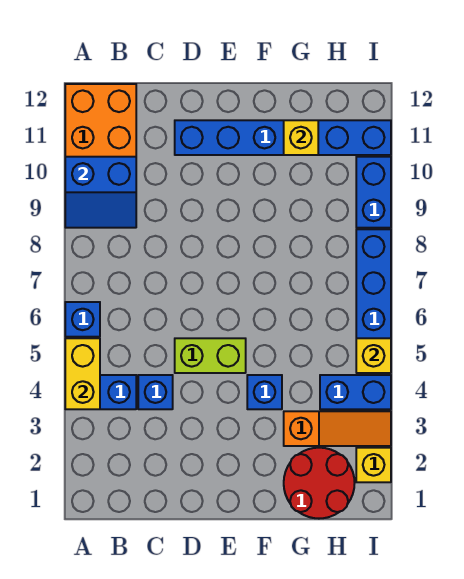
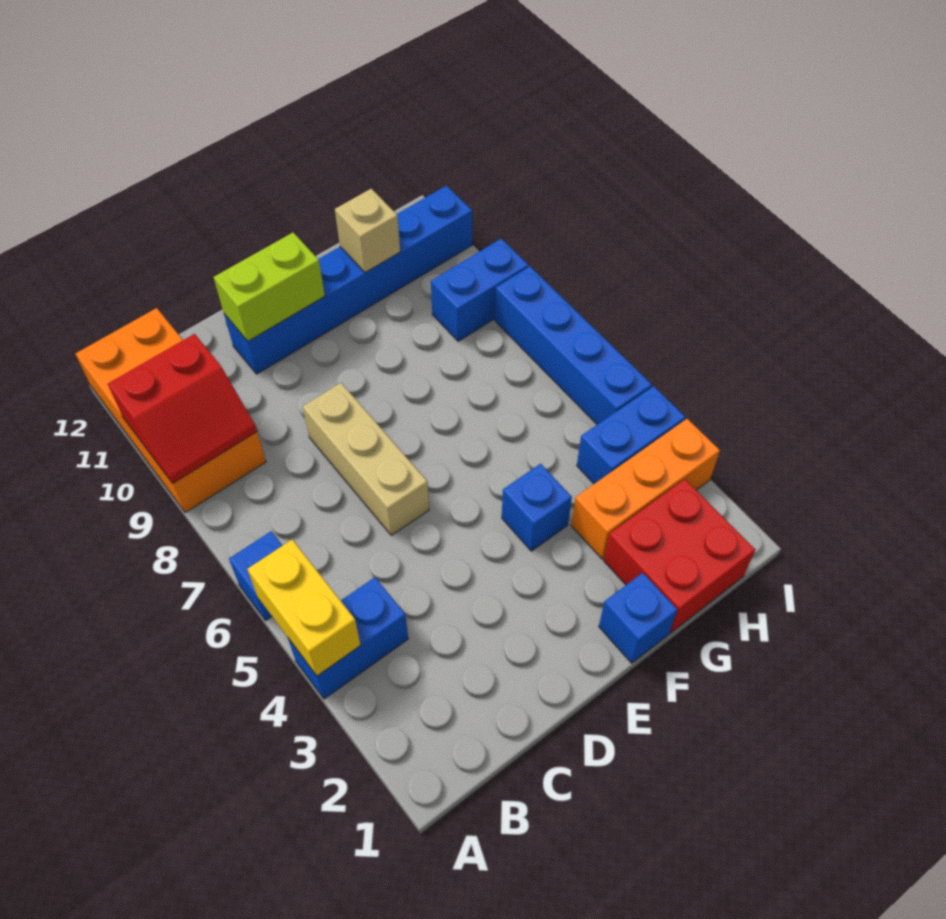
blue 2x2 slope [65,157,136,228] -> red 2x2 slope [108,334,257,483]
blue 1x1 brick [138,375,173,409] -> blue 1x1 brick moved to [599,573,678,663]
lime 1x2 brick [175,338,246,373] -> lime 1x2 brick moved to [214,232,325,341]
none -> tan 1x3 brick [303,383,429,535]
red 2x2 round brick [284,448,355,519] -> red 2x2 brick [604,479,755,633]
orange 1x3 slope [284,411,391,446] -> orange 1x3 brick [571,419,720,559]
yellow 1x1 brick [284,120,318,155] -> tan 1x1 brick [335,189,400,272]
yellow 1x1 brick [356,448,391,482] -> none
yellow 1x1 brick [356,338,391,373] -> none
blue 1x2 brick [356,157,391,228] -> blue 1x2 brick turned to [431,239,528,341]

